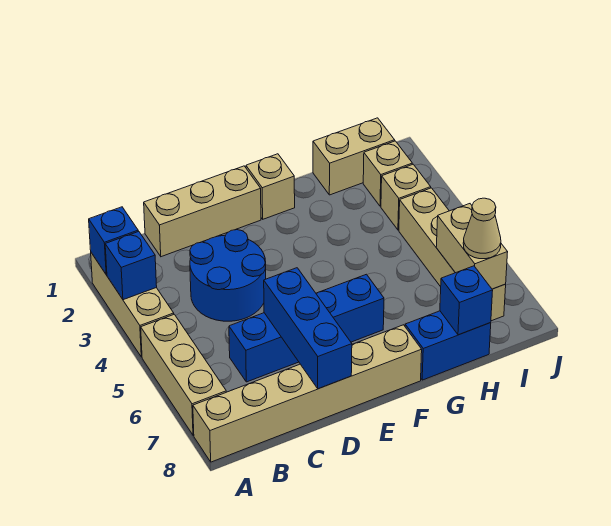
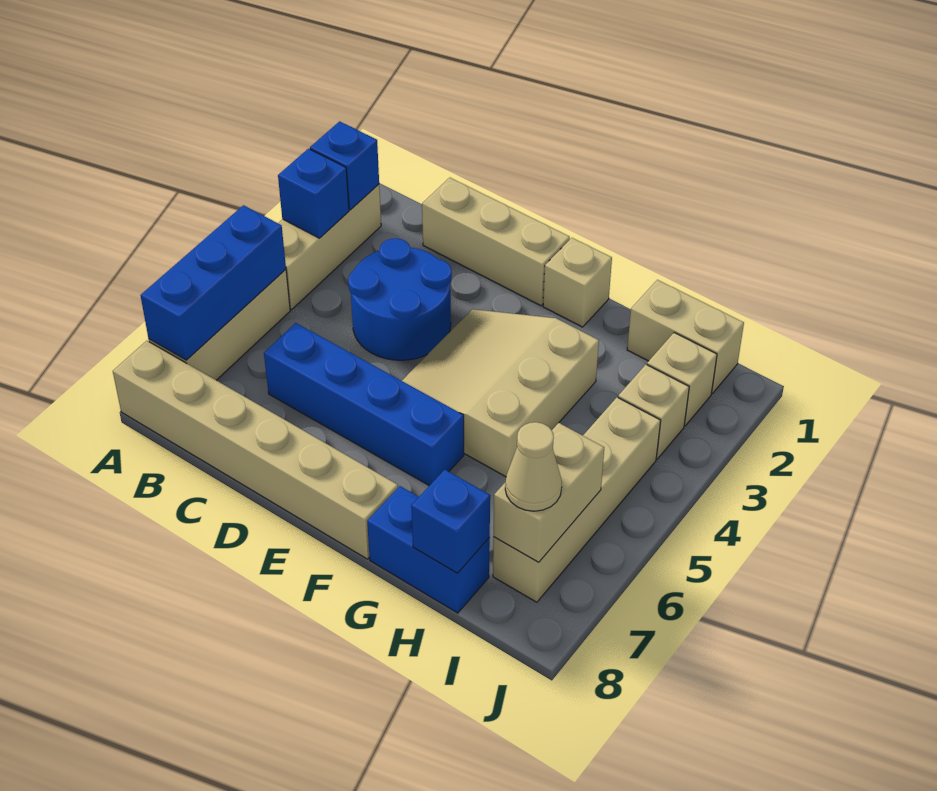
blue 1x3 brick [264,268,352,389] -> blue 1x3 brick moved to [140,205,286,360]
none -> tan 3x3 slope [402,309,599,477]

